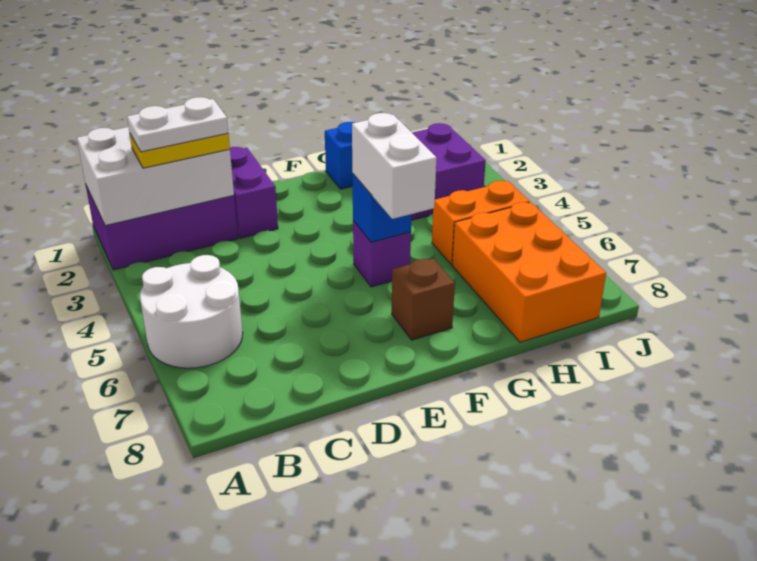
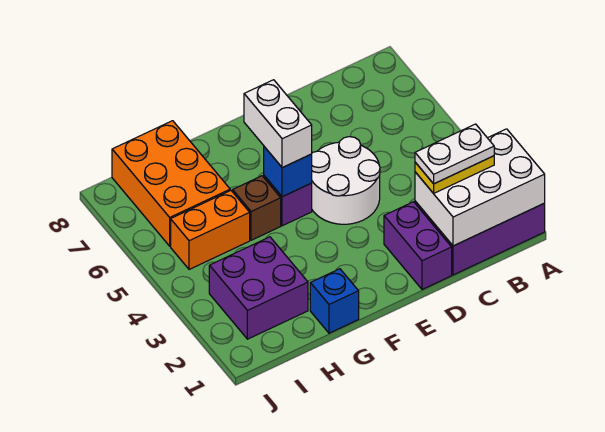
white 2x2 round brick [140,255,243,368] -> white 2x2 round brick moved to [312,137,380,224]
brown 1x1 brick [392,258,455,340] -> brown 1x1 brick moved to [233,176,281,240]

